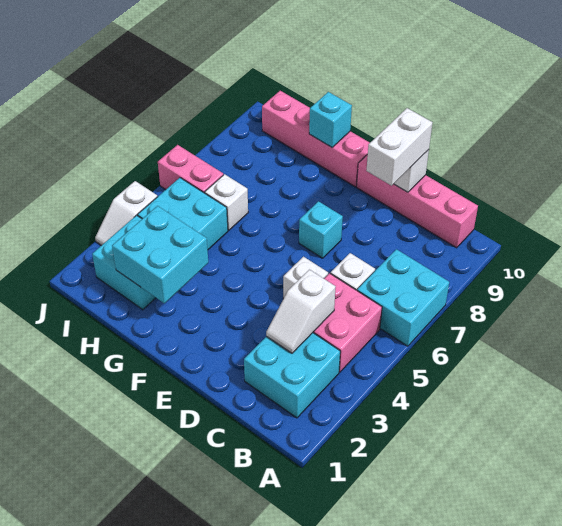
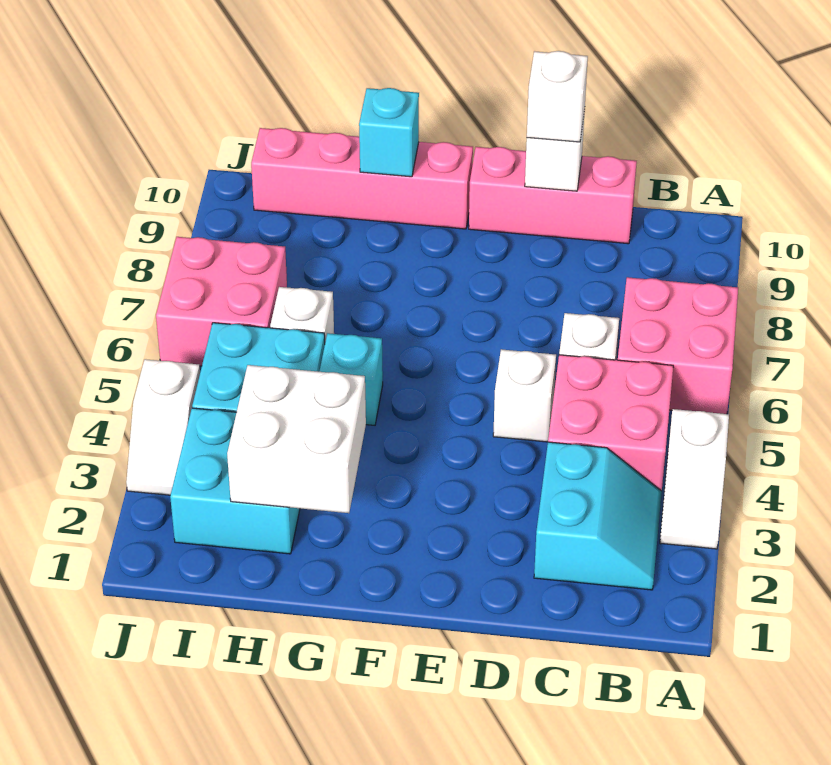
cyan 2x2 brick [357,249,449,346] -> pink 2x2 brick [618,277,738,414]
cyan 2x2 brick [244,333,340,418] -> cyan 2x2 slope [534,442,662,590]
pink 1x4 brick [357,155,478,248] -> pink 1x3 brick [469,147,637,244]
white 1x2 slope [266,270,336,353] -> white 1x2 slope moved to [660,409,729,549]
white 1x2 brick [366,108,432,186] -> white 1x1 brick [527,51,588,142]
cyan 1x1 brick [299,201,343,258] -> cyan 1x1 brick moved to [319,333,383,425]
cyan 2x2 brick [112,206,208,303] -> white 2x2 brick [227,365,366,513]
pink 1x2 brick [158,145,223,193] -> pink 2x2 brick [156,237,287,366]

